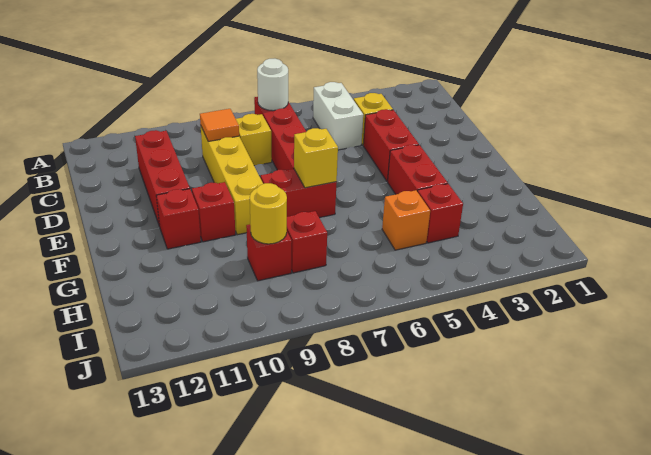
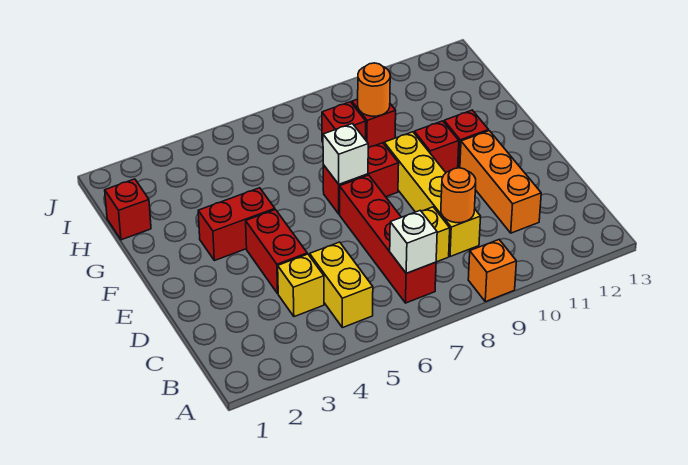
white 1x2 brick [313,82,363,150] -> yellow 1x2 brick [310,242,373,328]
white 1x1 round brick [257,59,288,111] -> white 1x1 brick [390,210,437,273]
orange 1x1 tile [200,109,239,141] -> orange 1x1 round brick [441,168,476,223]
red 1x3 brick [135,130,190,226] -> orange 1x3 brick [460,131,541,233]
red 1x2 brick [388,145,448,194] -> red 1x2 brick turned to [198,188,275,261]
yellow 1x1 brick [294,128,338,188] -> white 1x1 brick [323,124,368,184]
red 1x1 brick [418,184,463,243] -> red 1x1 brick moved to [105,179,151,240]
orange 1x1 brick [382,190,430,250] -> orange 1x1 brick moved to [468,240,516,302]
yellow 1x1 round brick [250,183,287,244] -> orange 1x1 round brick [358,63,390,116]

